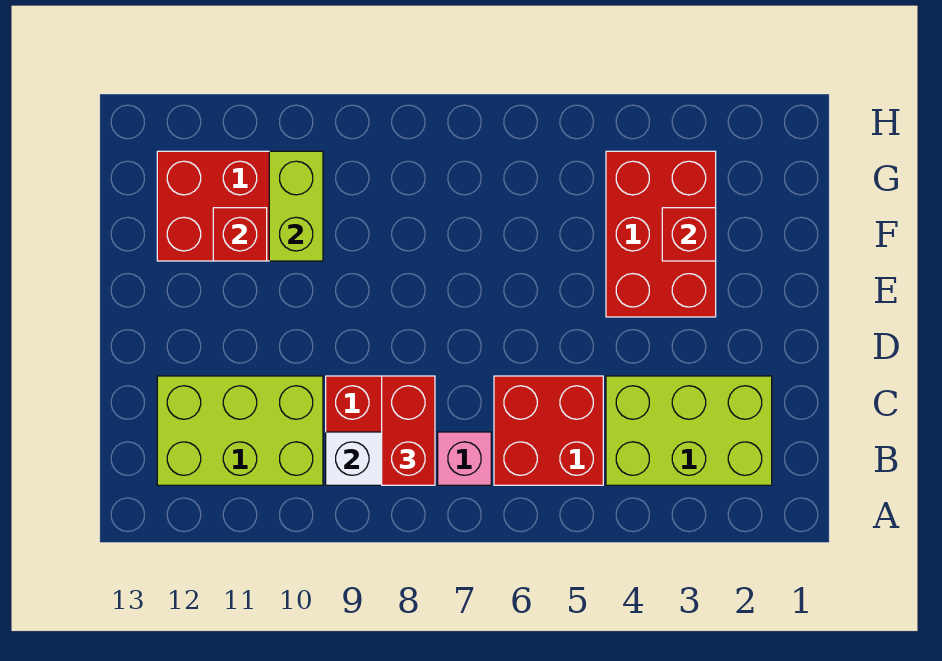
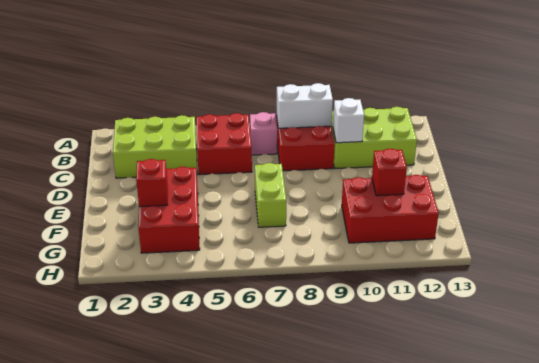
red 1x2 brick [382,376,435,485] -> none
none -> white 1x1 brick [333,98,364,143]
lime 1x2 brick [269,151,323,261] -> lime 1x2 brick moved to [255,163,286,227]

